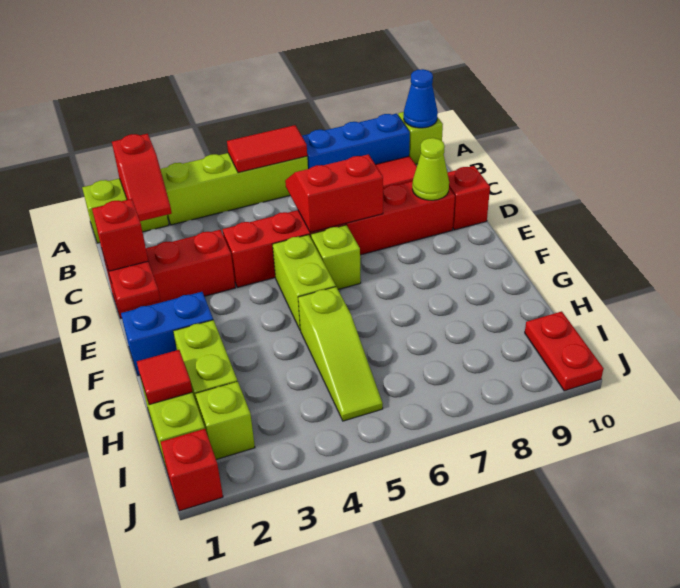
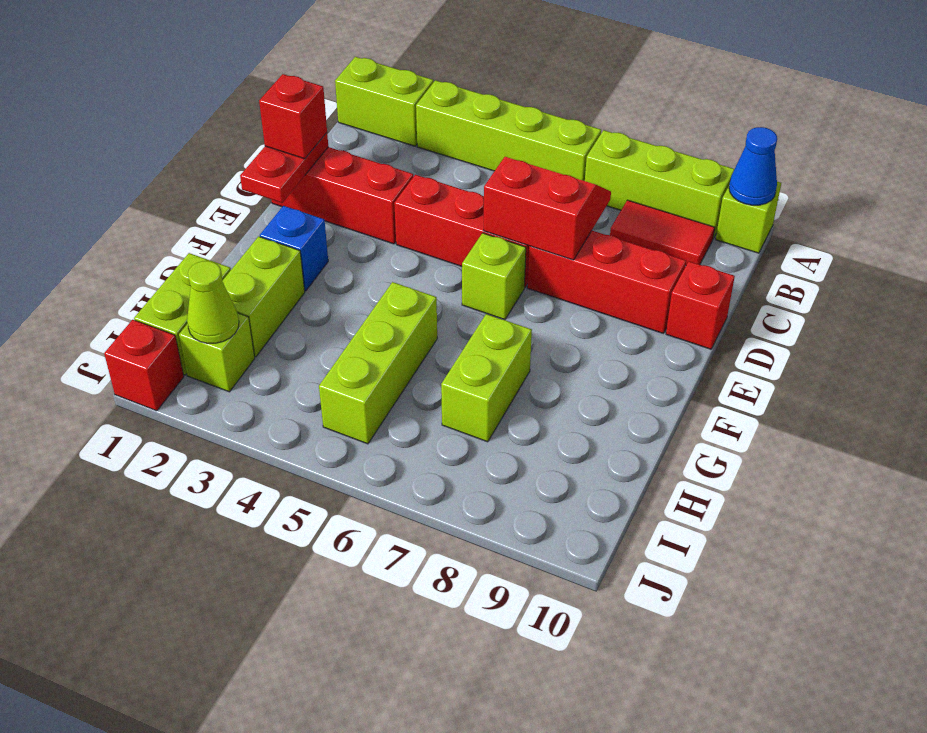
red 1x2 slope [112,134,172,221] -> none
red 1x2 tile [227,125,307,173] -> none
blue 1x3 brick [302,114,410,169] -> lime 1x3 brick [585,130,734,239]
lime 1x1 cone [412,138,449,200] -> lime 1x1 cone moved to [187,261,239,343]
lime 1x2 brick [272,235,336,329] -> lime 1x2 brick moved to [441,314,532,442]
blue 1x2 brick [121,292,213,376] -> blue 1x1 brick [260,206,328,291]
lime 1x3 slope [298,287,383,421] -> lime 1x3 brick [319,282,437,444]
red 1x1 tile [137,350,192,405] -> none
red 1x2 plate [525,311,604,391] -> none

